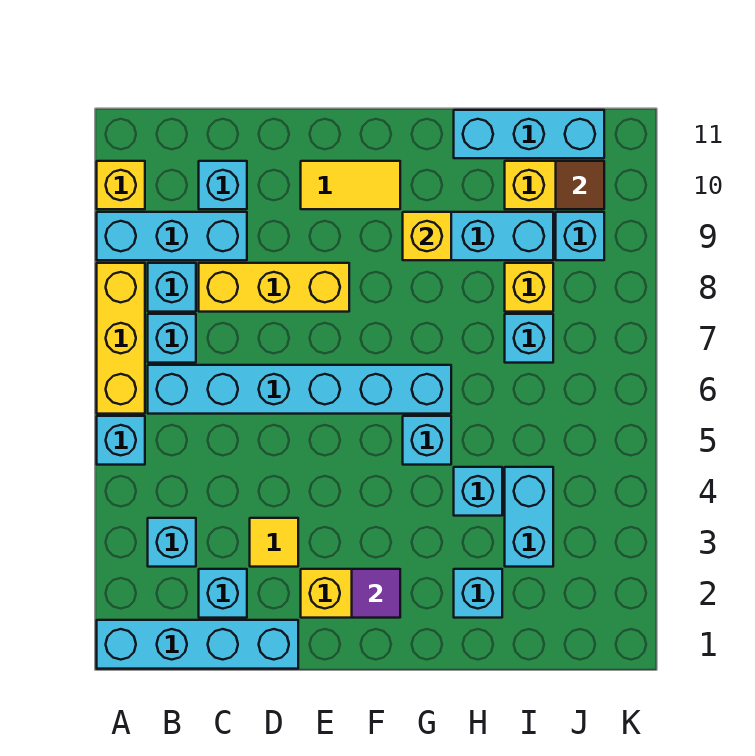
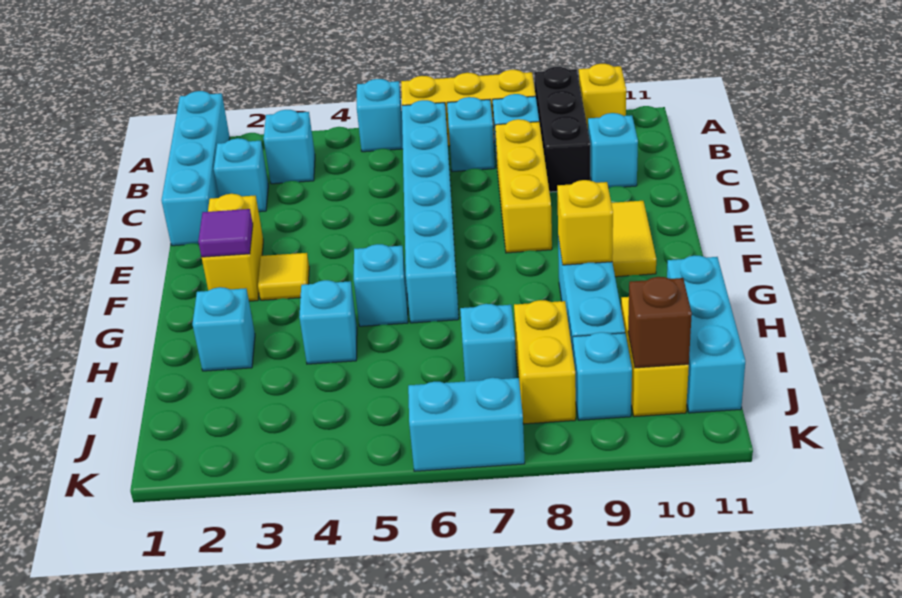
cyan 1x3 brick [97,212,247,260] -> black 1x3 brick [534,67,590,192]
yellow 1x1 tile [250,518,298,567] -> yellow 1x1 tile moved to [258,253,309,300]
cyan 1x2 brick [505,467,553,567] -> cyan 1x2 brick moved to [408,378,525,471]
yellow 1x1 brick [505,263,553,312] -> yellow 1x2 brick [514,300,576,424]
brown 1x1 tile [556,161,604,209] -> brown 1x1 brick [628,277,692,368]

